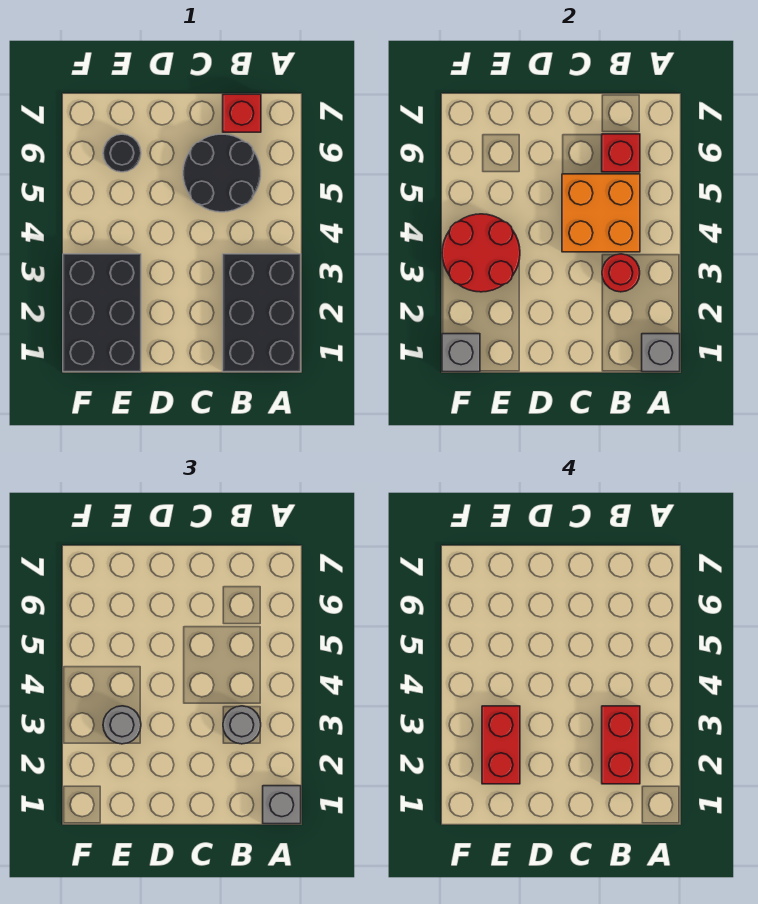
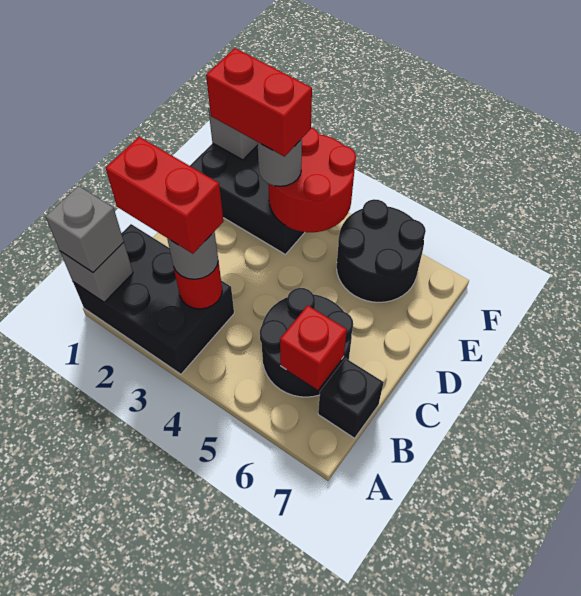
orange 2x2 brick [562,174,640,252] -> none
red 1x1 brick [223,94,261,132] -> black 1x1 brick [318,358,384,438]
black 1x1 round brick [103,134,141,172] -> black 2x2 round brick [337,199,426,302]

